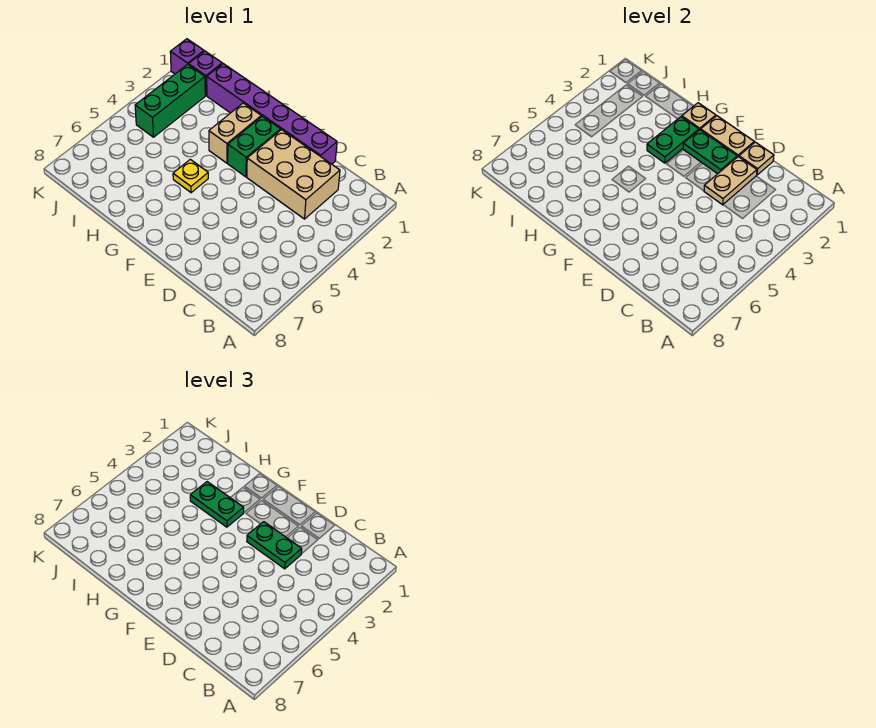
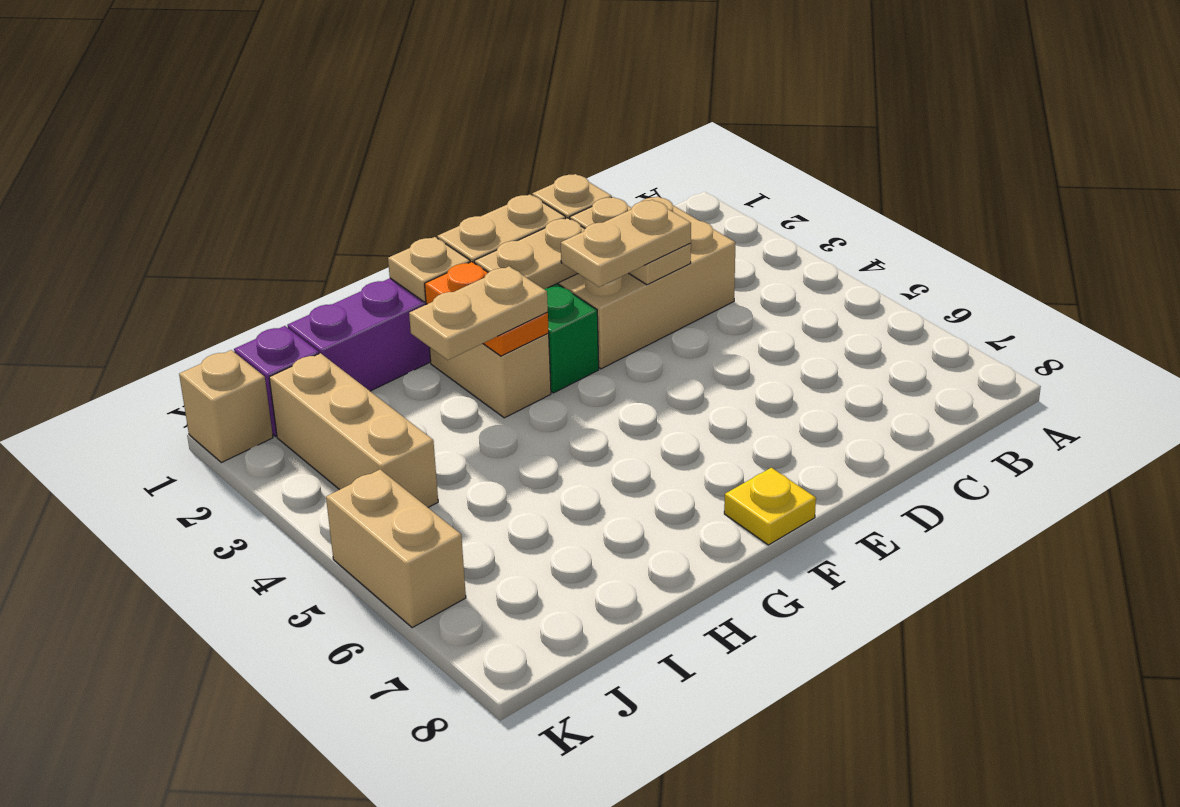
green 1x2 plate [247,522,302,569] -> tan 1x2 plate [561,200,691,287]
green 1x2 plate [683,130,737,174] -> tan 1x2 plate [474,218,585,289]
green 1x2 plate [647,117,699,163] -> orange 1x2 plate [425,262,549,356]
green 1x2 plate [190,482,244,527] -> tan 1x2 plate [409,266,548,360]
yellow 1x1 plate [173,159,208,193] -> yellow 1x1 plate moved to [724,468,816,545]
green 1x3 brick [135,64,205,137] -> tan 1x3 brick [269,353,438,507]
purple 1x1 brick [170,39,204,74] -> tan 1x1 brick [179,350,273,463]
none -> tan 1x2 brick [326,470,466,628]

